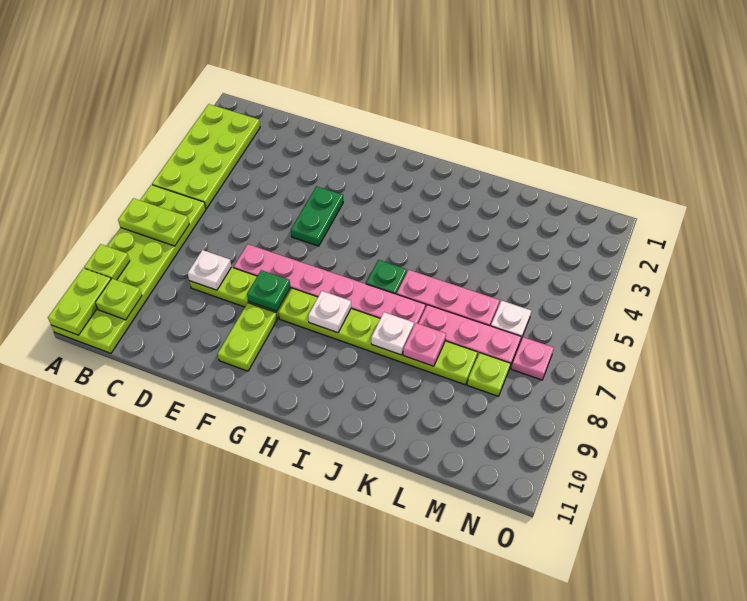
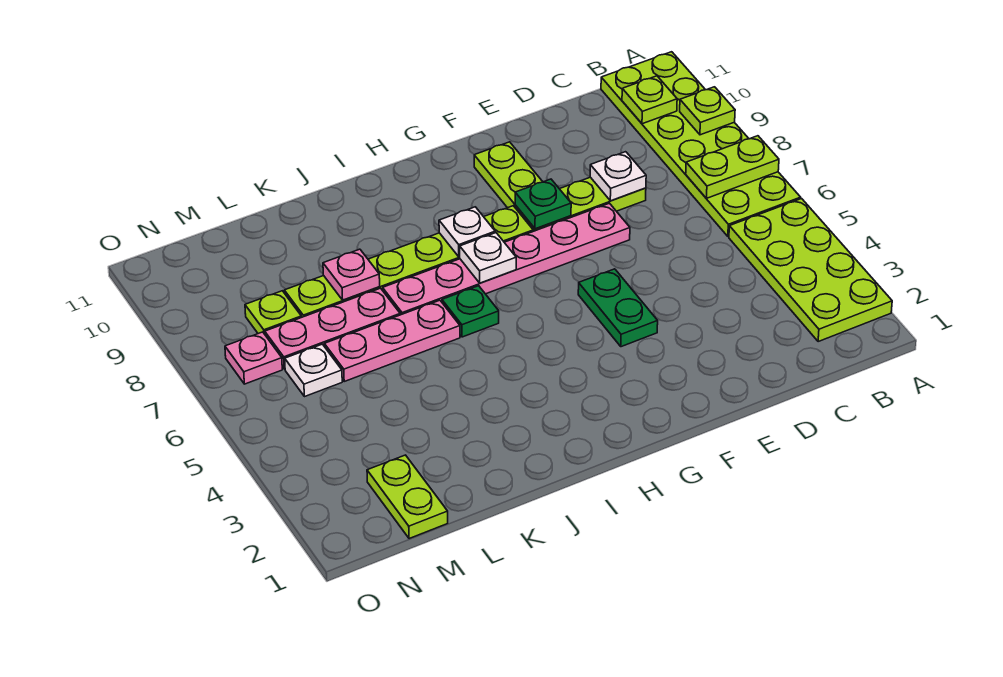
lime 1x2 plate [48,268,111,335] -> lime 1x2 plate moved to [367,455,448,539]
white 1x1 plate [371,312,414,355] -> white 1x1 plate moved to [460,233,516,283]

